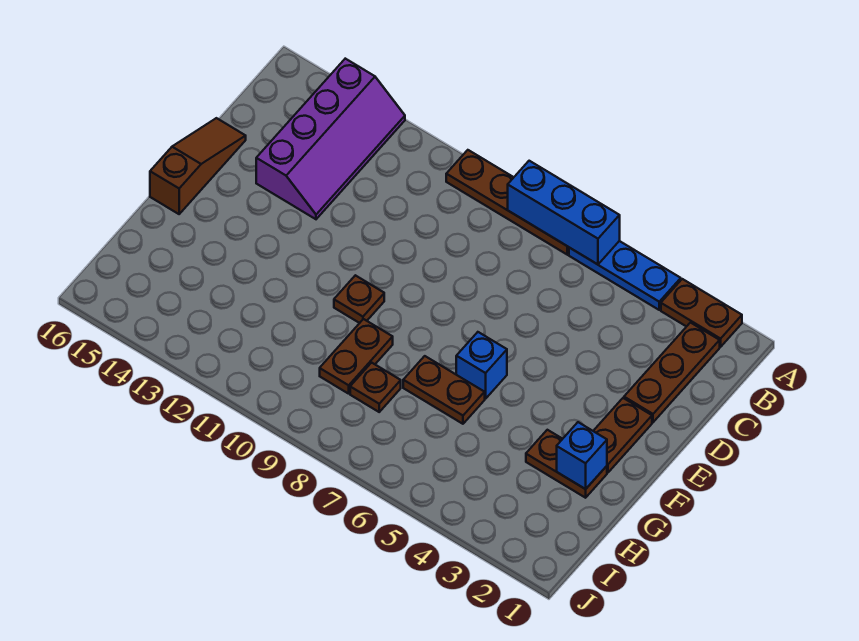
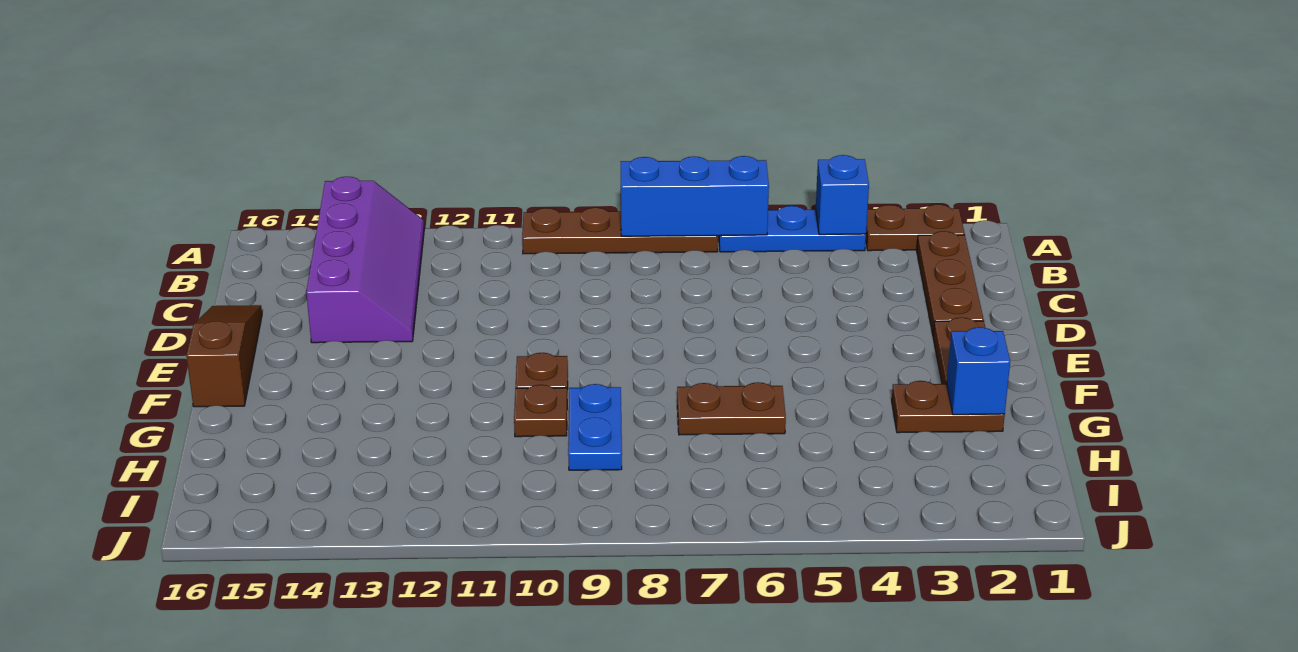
blue 1x1 brick [456,332,507,399] -> blue 1x1 brick moved to [816,155,869,235]
brown 1x2 plate [320,319,393,394] -> blue 1x2 plate [568,384,622,470]
brown 1x1 plate [350,363,401,412] -> brown 1x1 plate moved to [514,385,567,437]

